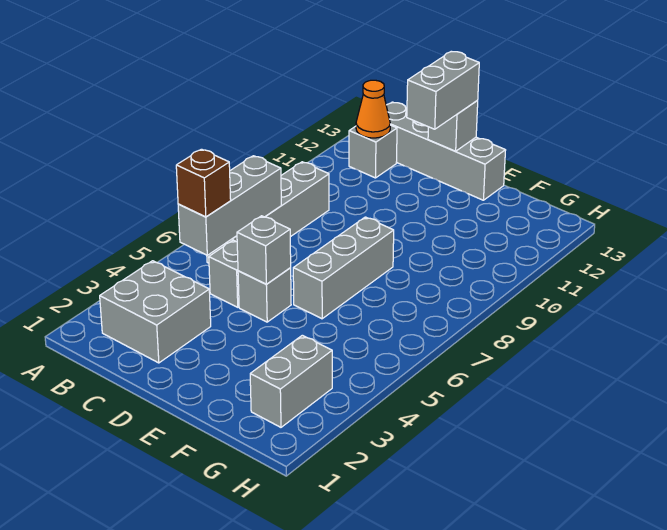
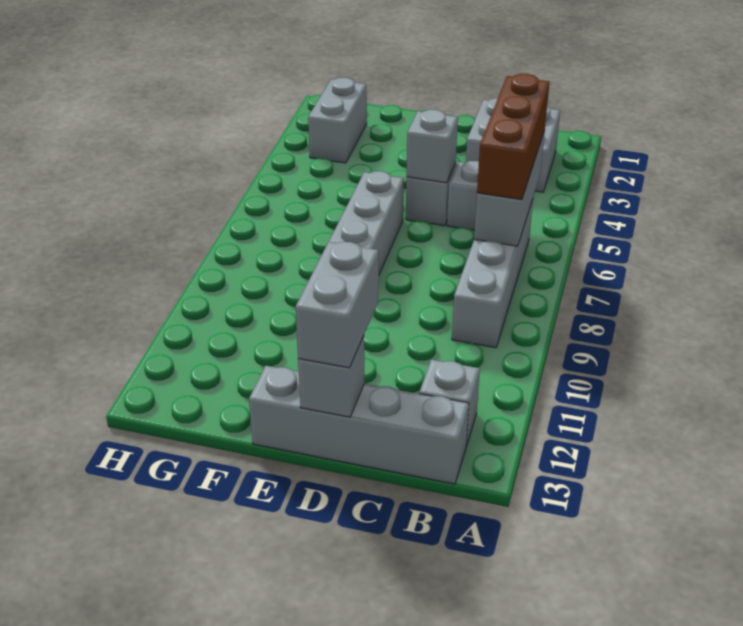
brown 1x1 brick [176,149,231,217] -> brown 1x3 brick [477,74,549,200]
orange 1x1 cone [356,80,390,138] -> none

